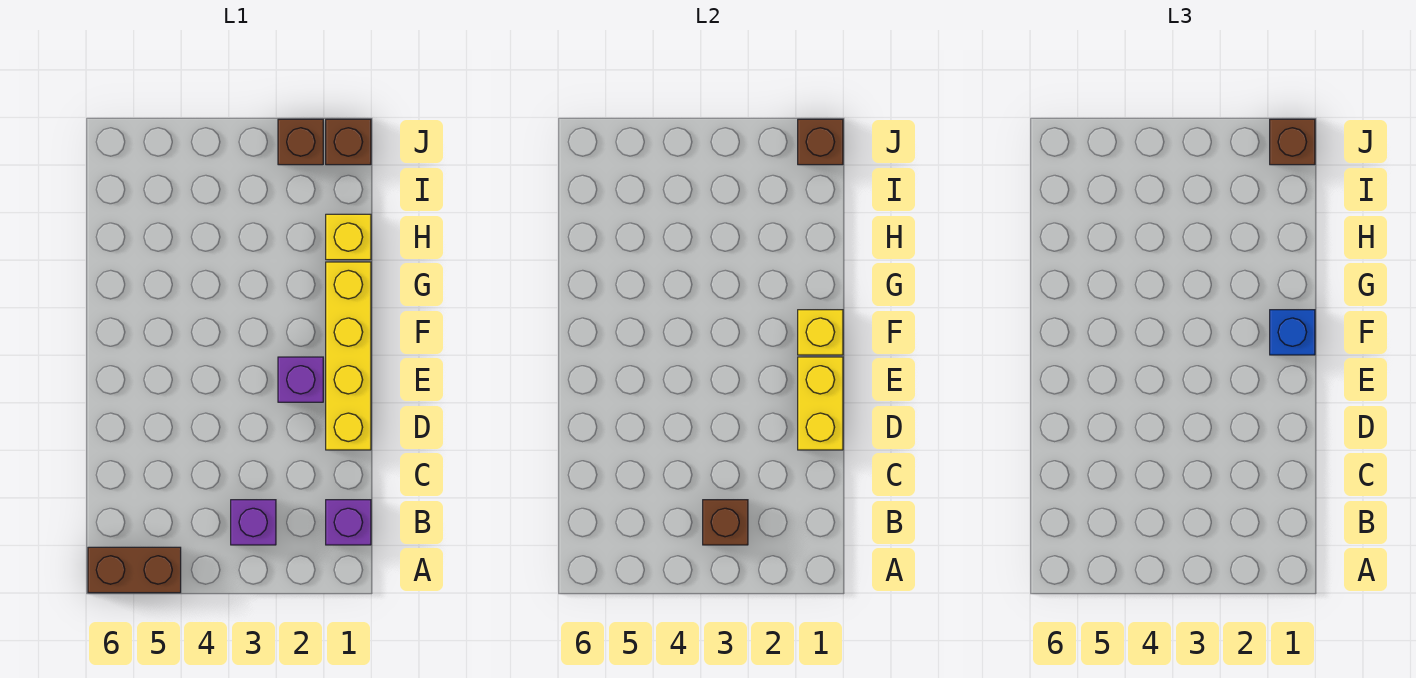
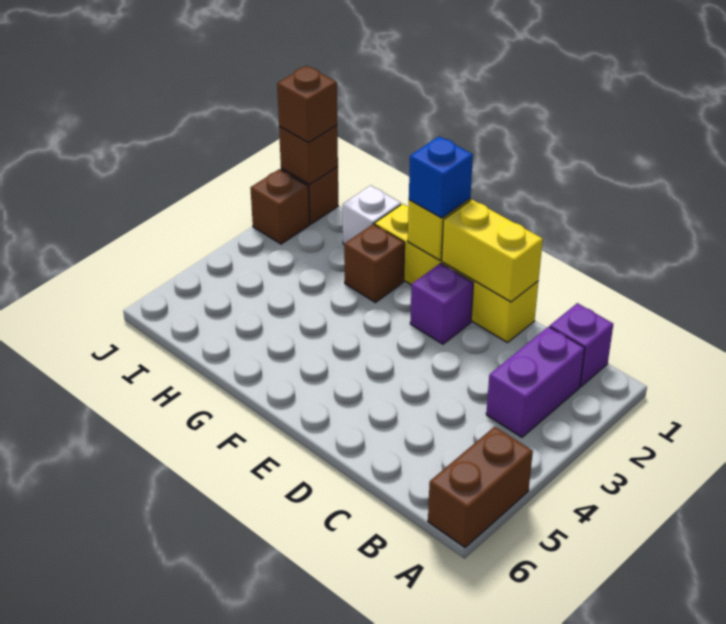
purple 1x1 brick [231,500,276,545] -> purple 1x2 brick [486,327,585,437]
brown 1x1 brick [703,500,748,545] -> brown 1x1 brick moved to [344,224,405,303]
yellow 1x1 brick [326,214,371,260] -> white 1x1 brick [343,185,401,244]

